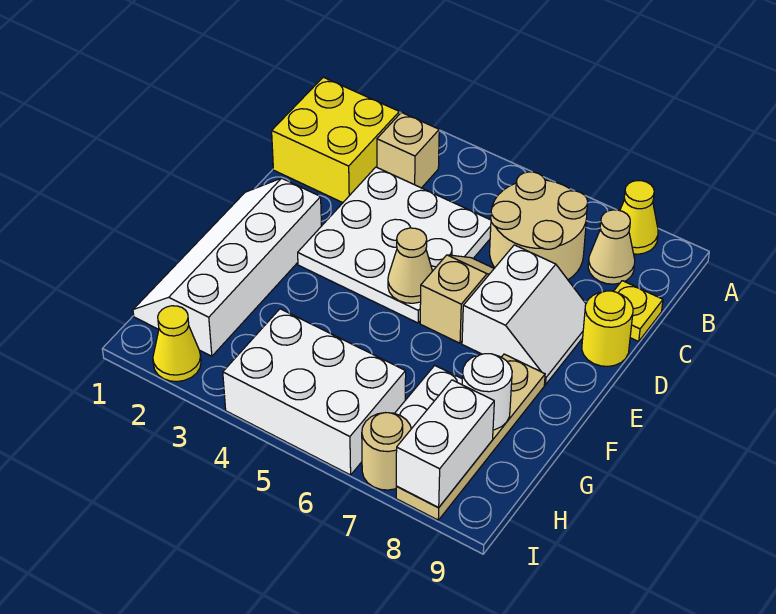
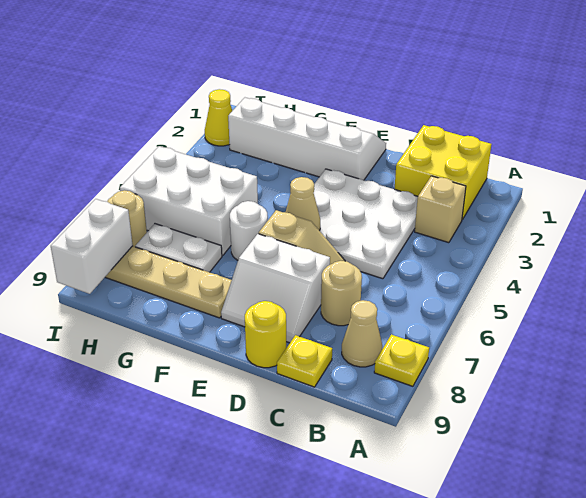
yellow 1x1 cone [620,181,658,254] -> yellow 1x1 plate [374,334,429,386]
tan 2x2 round brick [490,172,588,280] -> tan 1x1 round brick [321,261,362,326]
white 1x1 round brick [462,354,512,430] -> white 1x1 round brick moved to [230,201,268,260]
white 2x3 brick [223,309,406,475] -> white 2x3 brick turned to [120,146,258,256]
white 1x2 brick [396,380,494,508] -> white 1x2 brick turned to [51,199,133,294]

